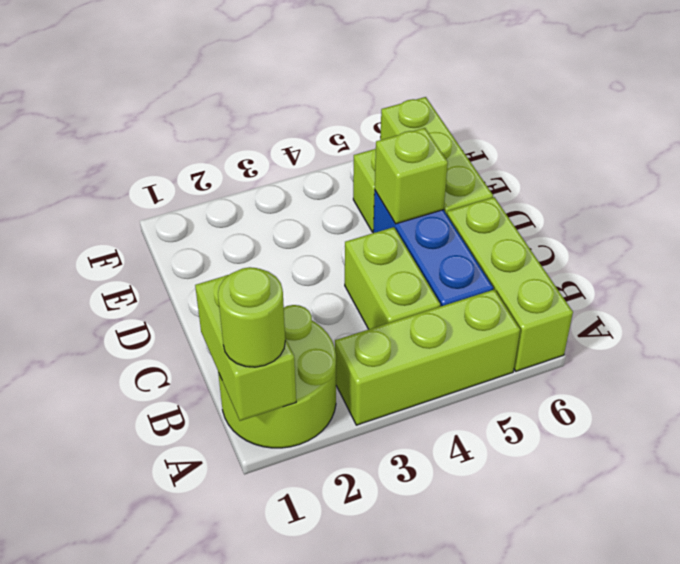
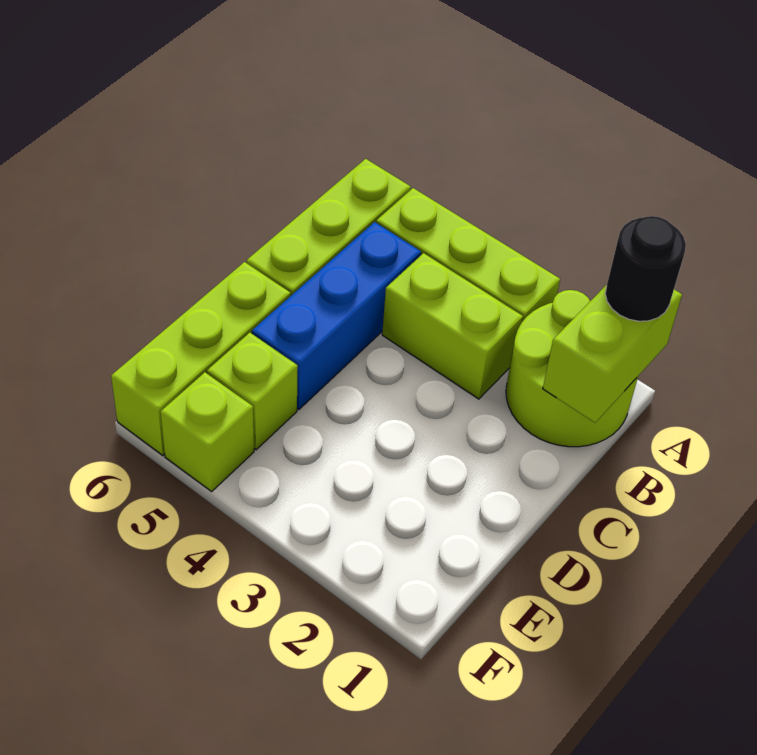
lime 1x1 round brick [218,267,285,367] -> black 1x1 round brick [605,216,686,321]
lime 1x2 brick [345,227,440,329] -> lime 1x2 brick turned to [382,253,523,399]
lime 1x1 brick [375,128,448,224] -> lime 1x1 brick moved to [161,372,254,491]

